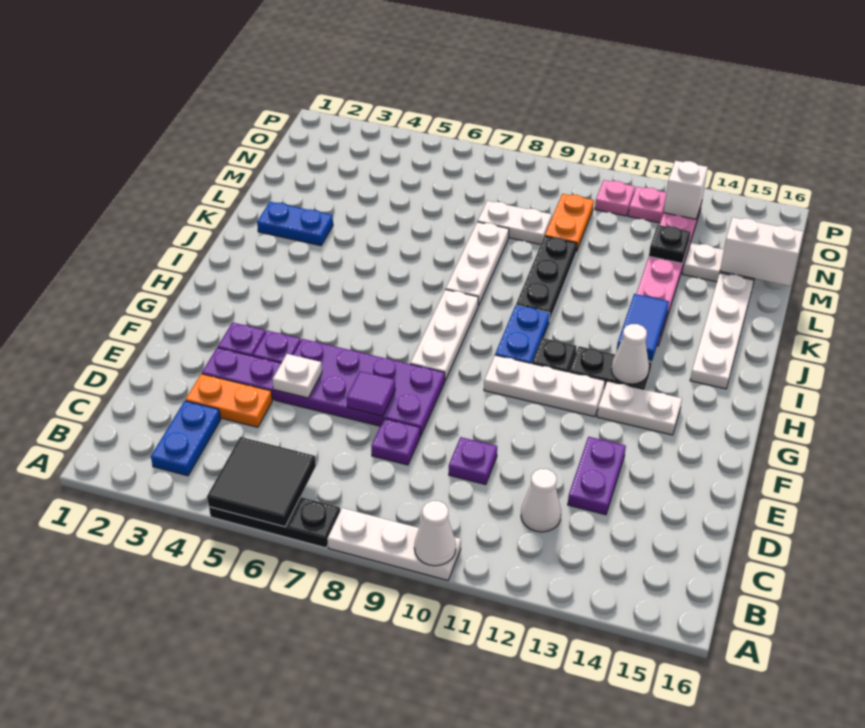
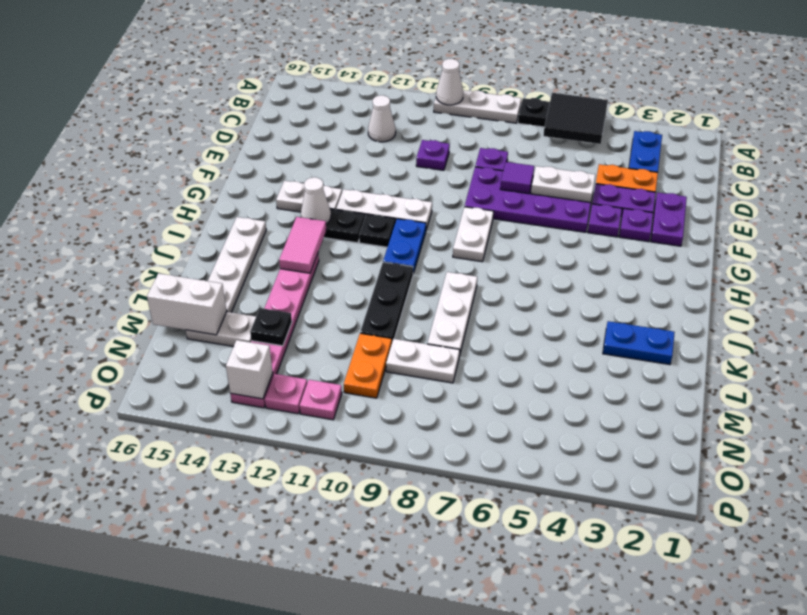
purple 1x2 plate [568,437,626,515] -> purple 1x2 plate moved to [651,192,687,246]
white 1x1 plate [273,354,322,398] -> white 1x2 plate [531,166,595,202]
white 1x3 plate [410,289,478,380] -> white 1x2 plate [453,207,494,262]
blue 1x2 tile [617,294,669,361] -> pink 1x2 tile [279,217,326,273]

